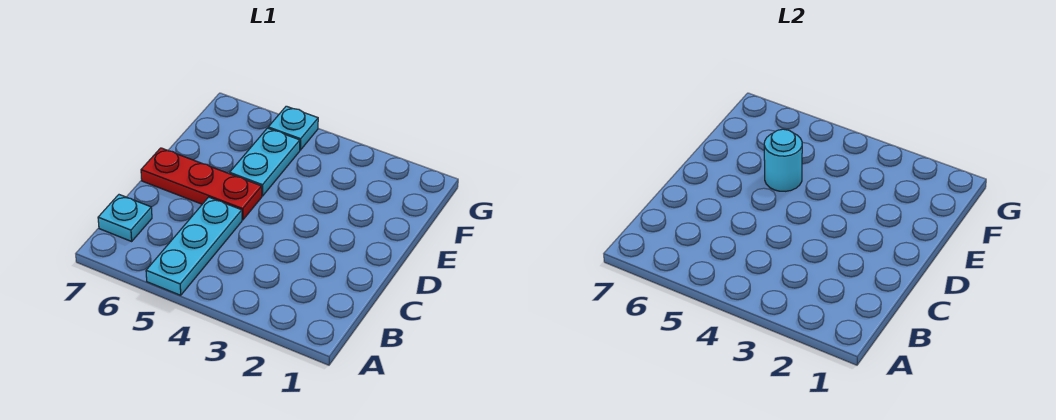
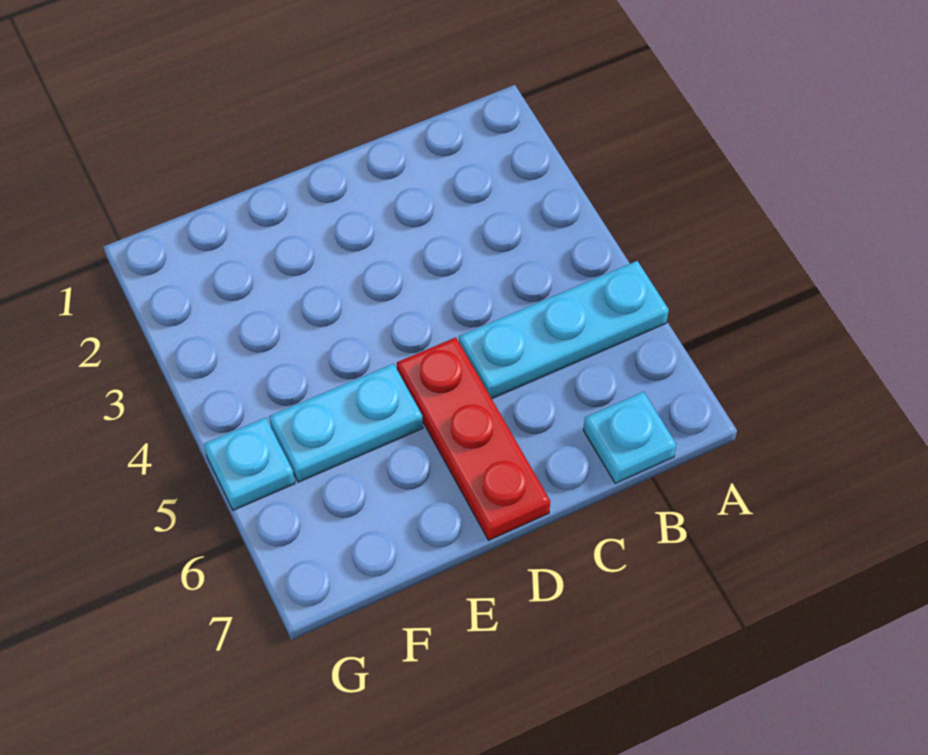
cyan 1x1 round brick [764,129,802,191] -> none

